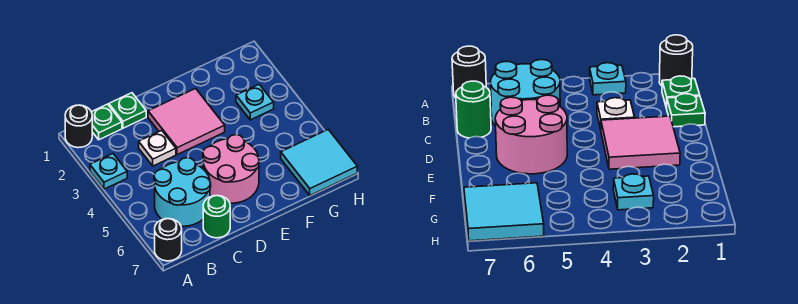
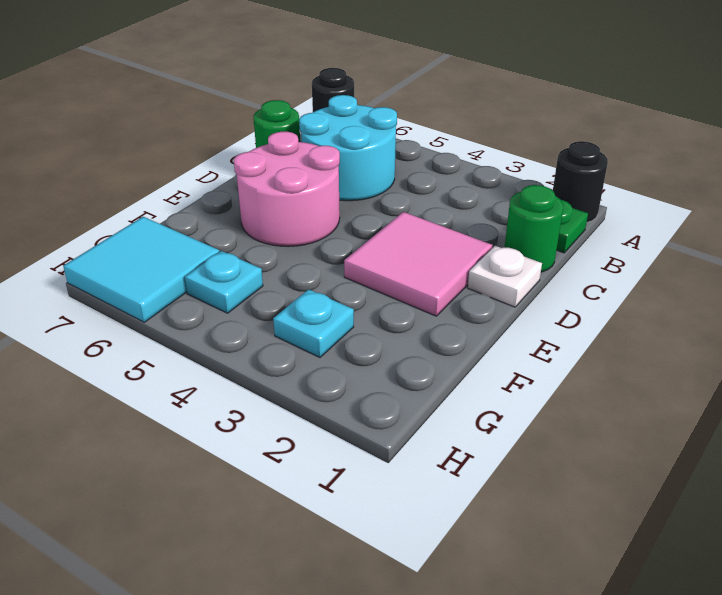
cyan 1x1 plate [90,154,127,189] -> cyan 1x1 plate moved to [185,251,263,313]
green 1x1 plate [109,93,146,128] -> green 1x1 round brick [504,185,563,272]
white 1x1 plate [139,130,176,166] -> white 1x1 plate moved to [468,246,542,307]

